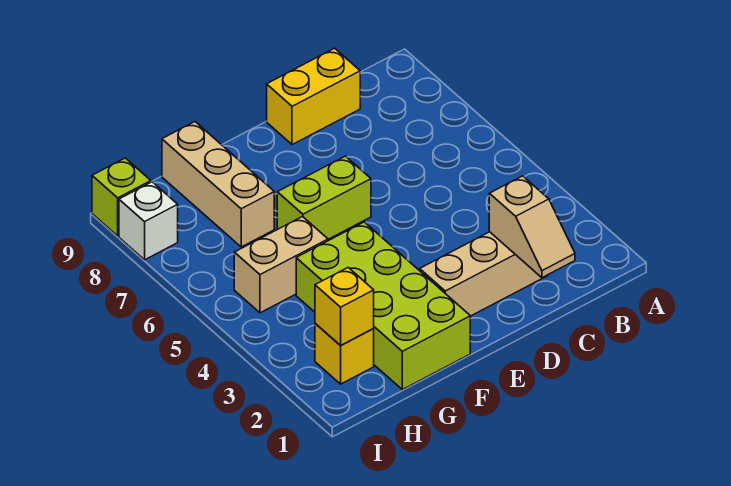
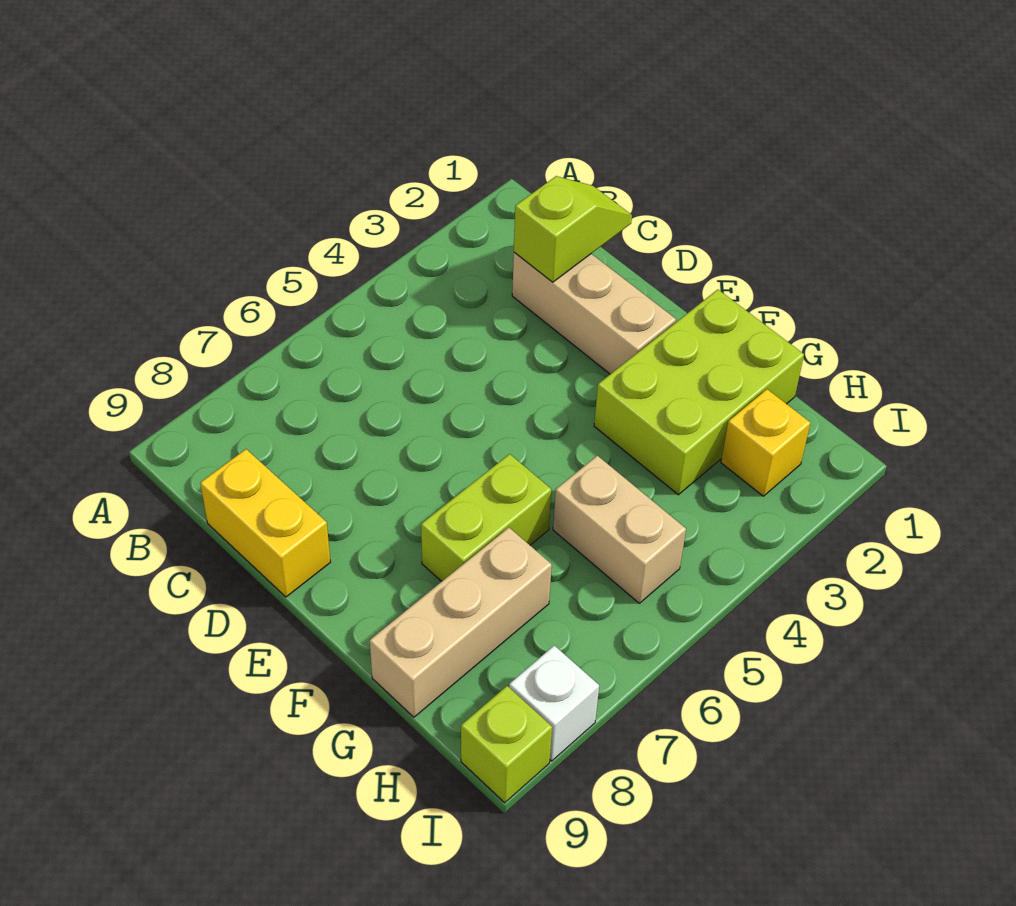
tan 1x2 slope [489,176,575,278] -> lime 1x2 slope [514,176,632,282]
lime 1x2 brick [277,156,371,239] -> lime 1x2 brick turned to [421,454,551,581]
lime 2x4 brick [296,222,470,390] -> lime 2x3 brick [594,290,804,495]
yellow 1x1 brick [315,268,374,346] -> none

